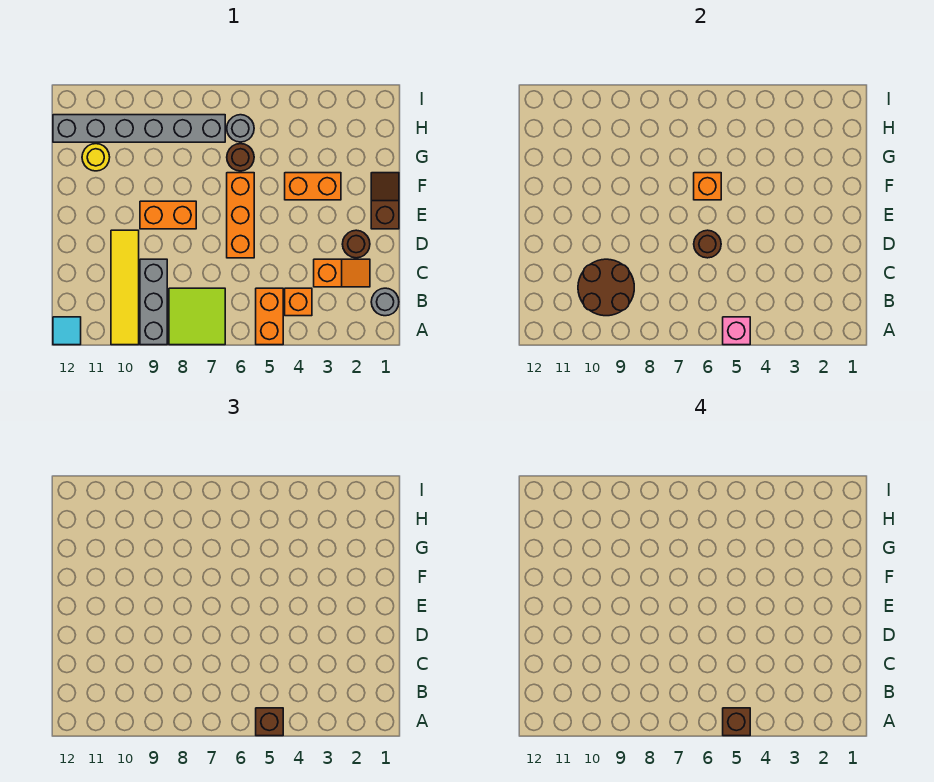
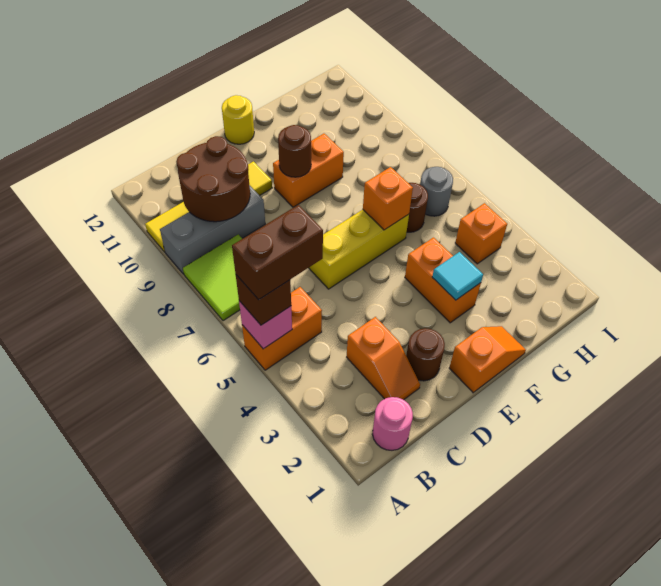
brown 1x1 brick [723,708,750,736] -> brown 1x2 brick [232,205,323,300]
cyan 1x1 tile [53,317,81,345] -> cyan 1x1 tile moved to [432,252,483,300]
grey 1x1 round brick [371,288,399,316] -> pink 1x1 round brick [373,397,413,450]
orange 1x1 brick [285,288,312,316] -> orange 1x1 brick moved to [455,203,507,264]
orange 1x3 brick [227,173,254,258] -> yellow 1x3 brick [309,210,409,289]
brown 1x1 round brick [694,230,721,258] -> brown 1x1 round brick moved to [278,125,311,177]
brown 1x2 slope [371,173,399,229] -> orange 1x2 slope [449,326,526,393]
orange 1x2 brick [140,201,196,229] -> orange 1x2 brick turned to [273,134,344,207]
yellow 1x1 round brick [82,144,110,171] -> yellow 1x1 round brick moved to [222,95,254,144]
grey 1x6 brick [53,115,225,142] -> none

